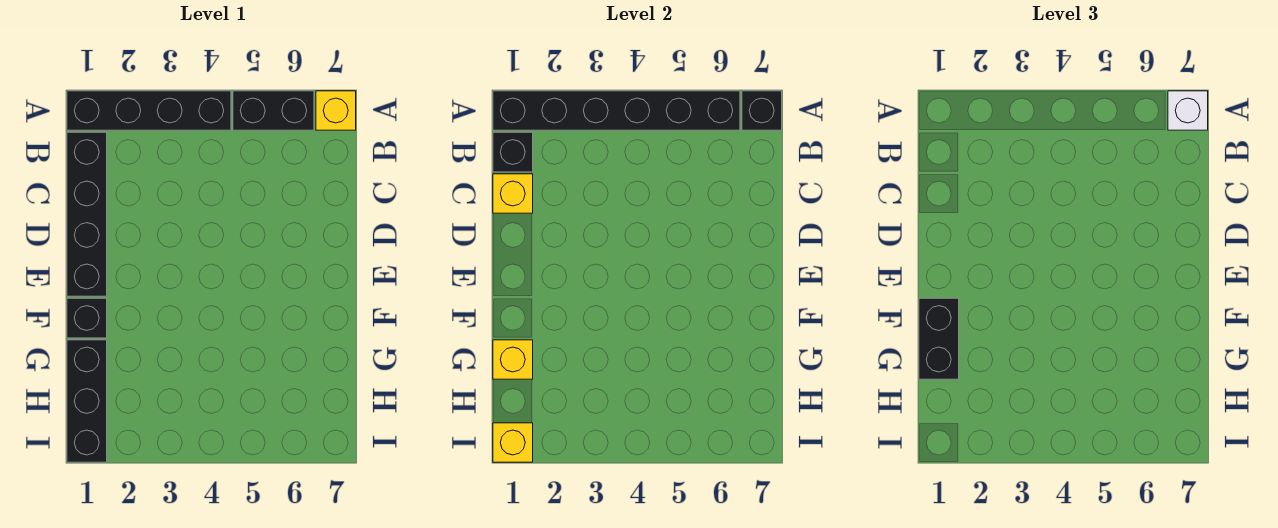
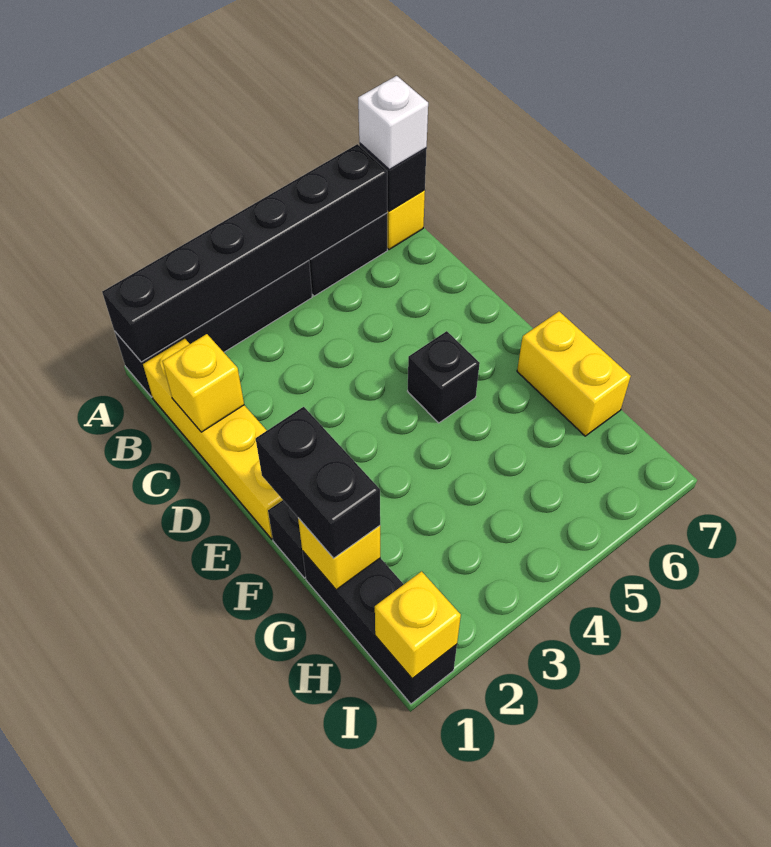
black 1x4 brick [67,132,107,296] -> yellow 1x4 brick [143,339,283,539]
black 1x1 brick [493,132,533,172] -> black 1x1 brick moved to [408,331,480,423]
none -> yellow 1x2 brick [517,311,631,436]

